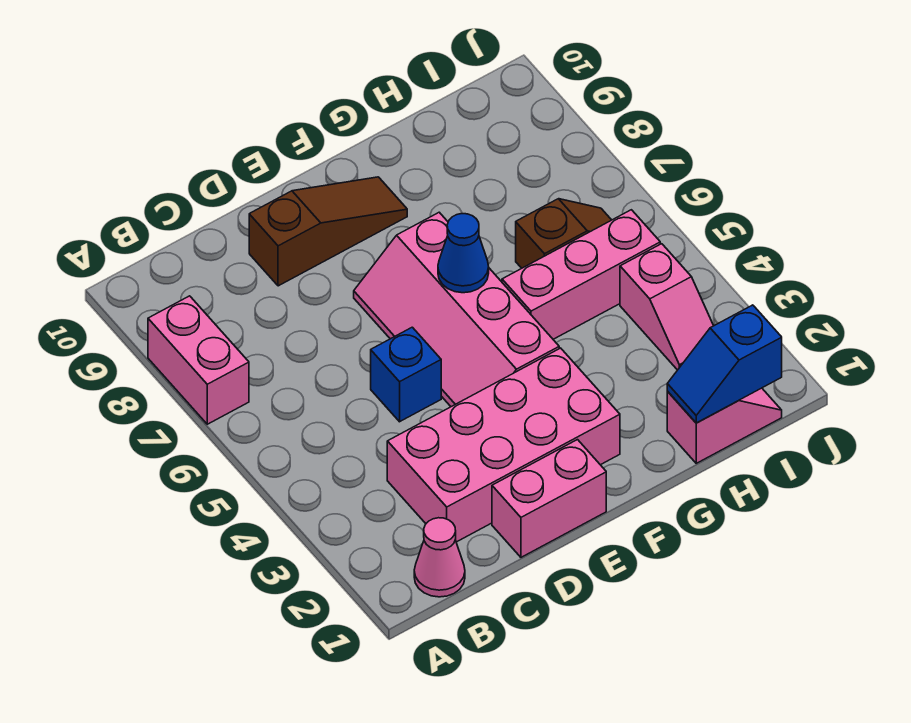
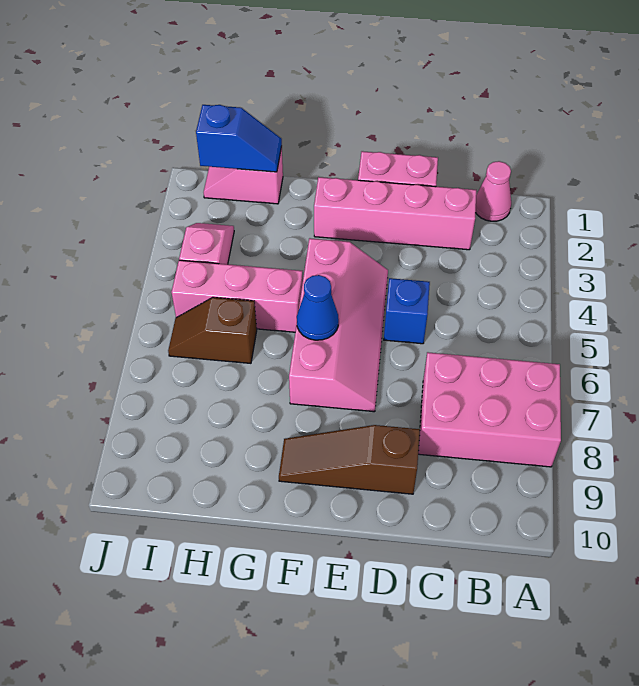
pink 1x2 brick [148,296,249,424] -> pink 2x3 brick [418,352,561,467]
pink 2x4 brick [387,348,620,542] -> pink 1x4 brick [314,177,476,250]

